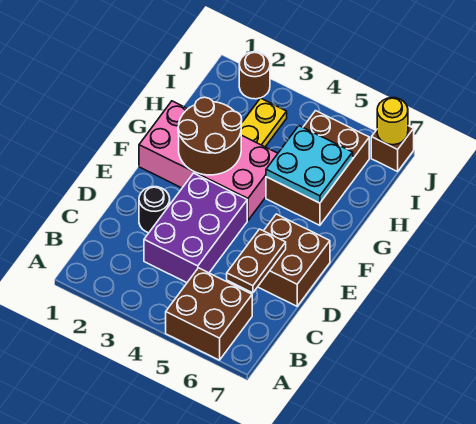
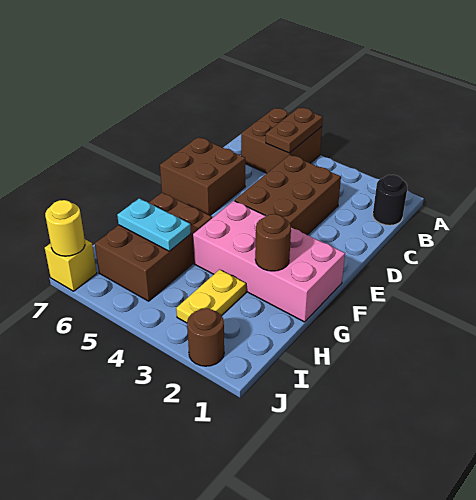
purple 2x3 brick [144,173,247,283] -> brown 2x3 brick [235,155,341,235]
brown 1x2 plate [227,229,286,293] -> brown 1x2 plate moved to [266,107,323,153]
black 1x1 round brick [139,187,170,233] -> black 1x1 round brick moved to [373,175,407,225]
brown 2x2 round brick [178,97,242,175] -> brown 1x1 round brick [255,214,291,271]
cyan 2x2 plate [266,126,353,203] -> cyan 1x2 plate [117,198,191,251]
brown 1x1 brick [371,126,414,172] -> yellow 1x1 brick [45,240,97,291]

